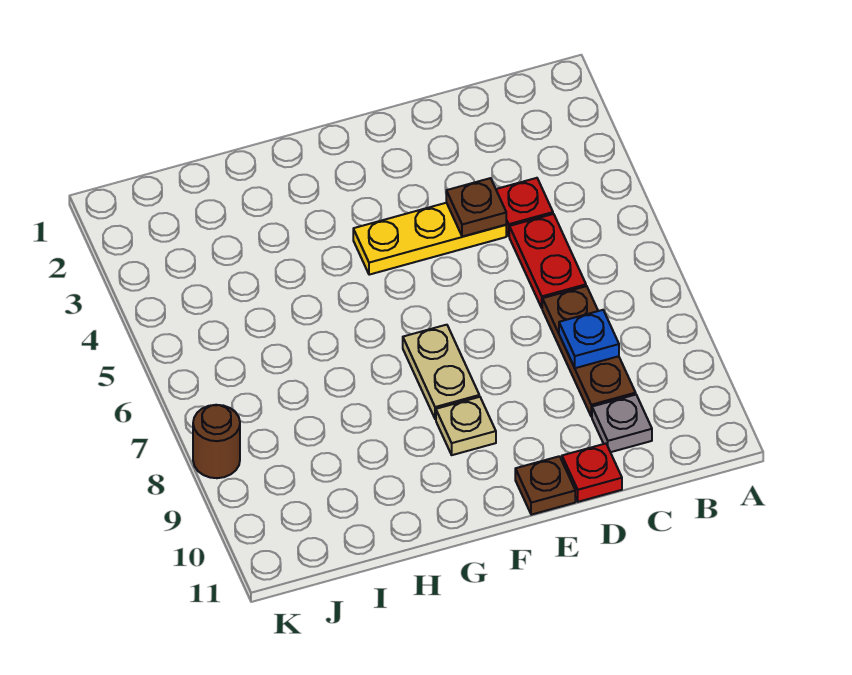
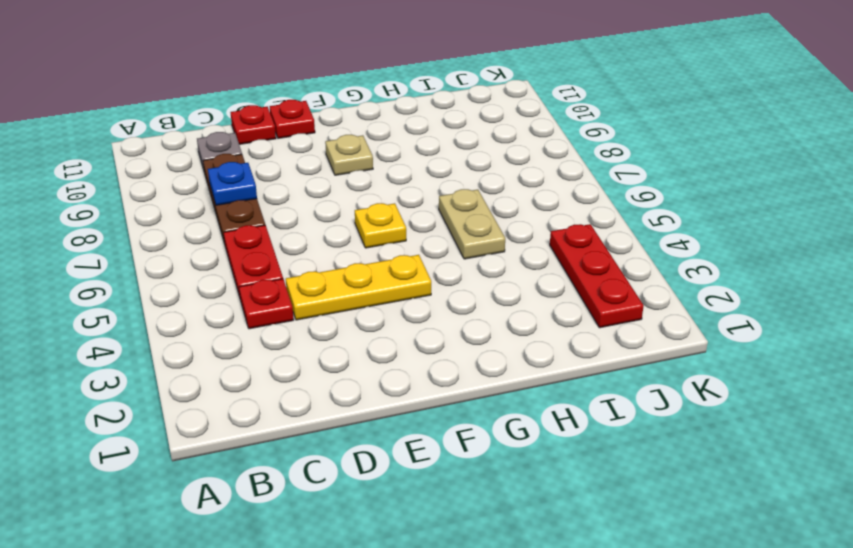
brown 1x1 plate [446,178,506,237] -> none
brown 1x1 plate [515,456,575,515] -> red 1x1 plate [270,100,315,138]
none -> yellow 1x1 plate [355,203,406,248]
tan 1x2 plate [403,325,479,419] -> tan 1x2 plate moved to [439,189,505,259]
none -> red 1x3 plate [550,224,644,328]
brown 1x1 round brick [193,405,240,478] -> none

